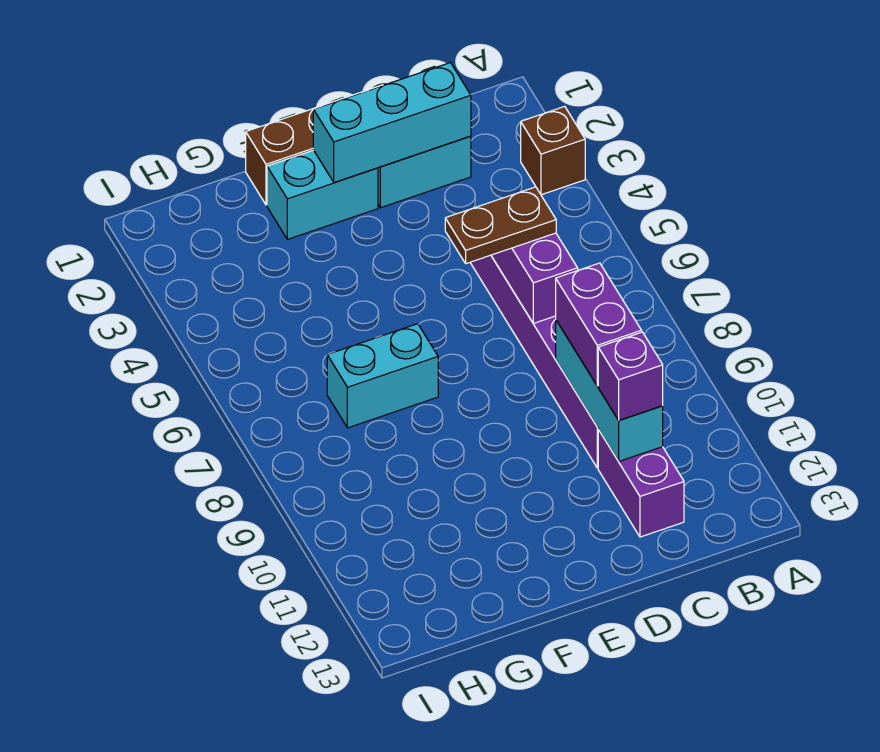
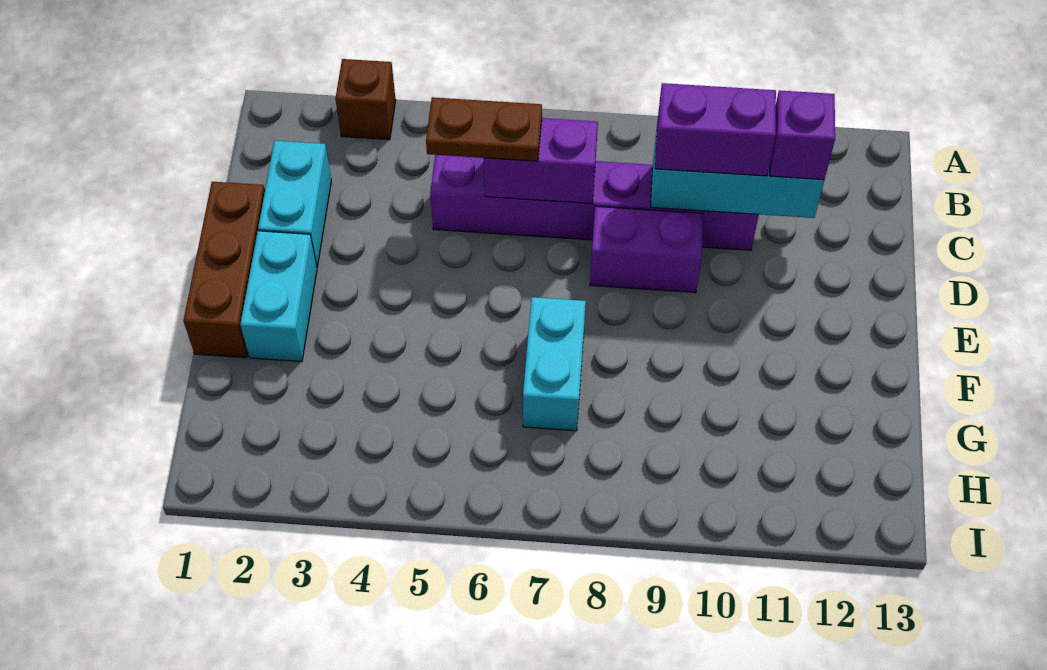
cyan 1x3 brick [313,63,471,182] -> none
brown 1x2 plate [445,187,556,264] -> brown 1x2 plate turned to [426,97,542,161]
purple 1x2 brick [598,429,684,537] -> purple 1x2 brick moved to [590,206,703,293]

